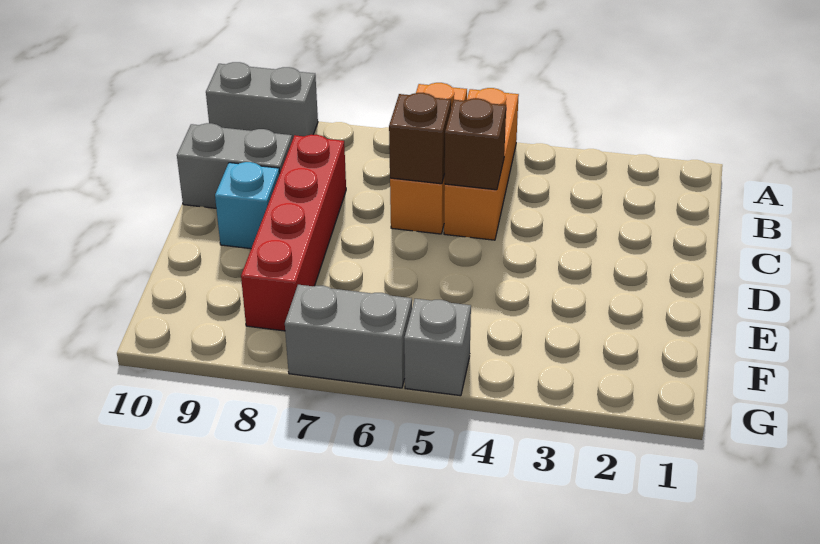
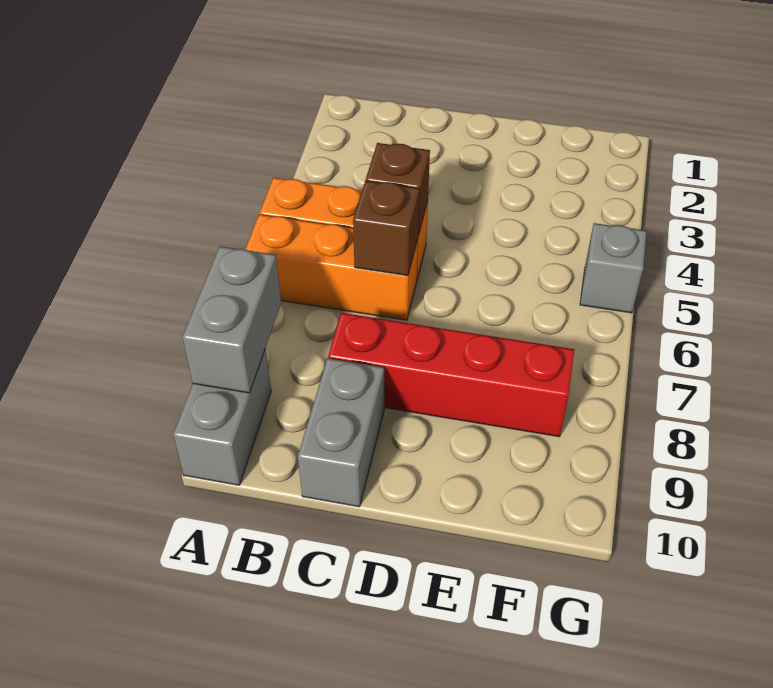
cyan 1x1 brick [215,162,280,249] -> none
grey 1x2 brick [285,285,412,388] -> grey 1x2 brick moved to [183,246,281,393]

